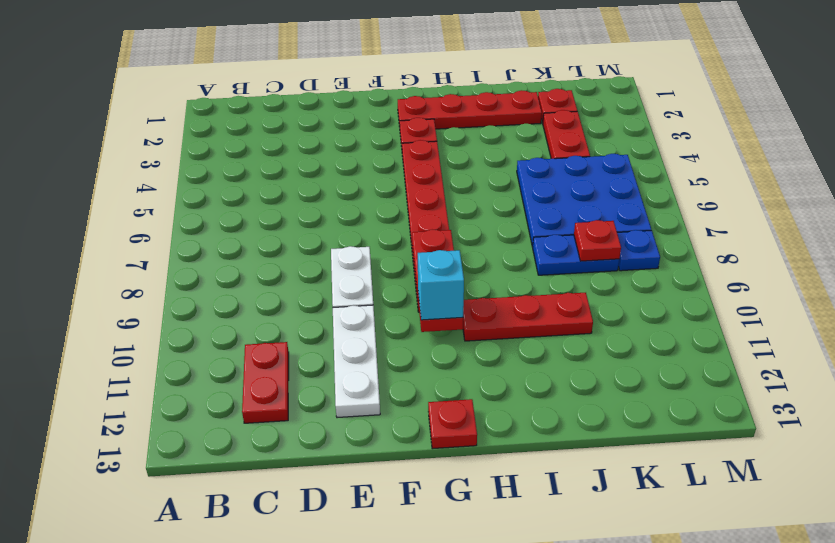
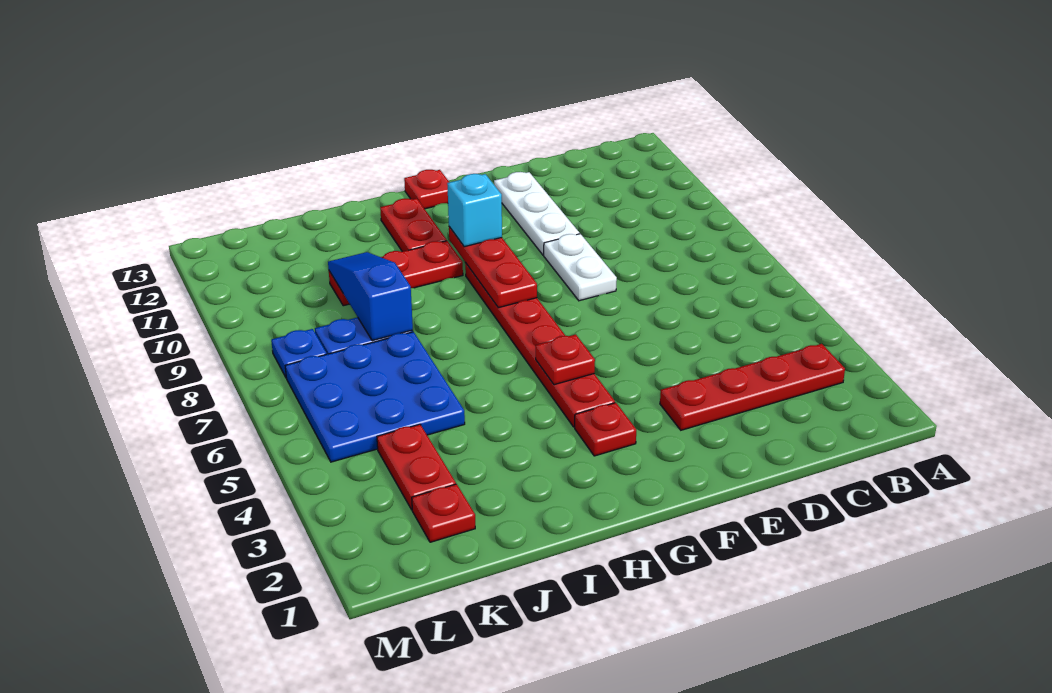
red 1x2 plate [242,342,289,423] -> red 1x2 plate moved to [380,199,447,252]
red 1x4 plate [398,90,542,129] -> red 1x4 plate moved to [660,344,845,430]
none -> blue 1x3 slope [328,252,413,341]
red 1x1 plate [574,220,621,261] -> red 1x1 plate moved to [536,334,595,385]

